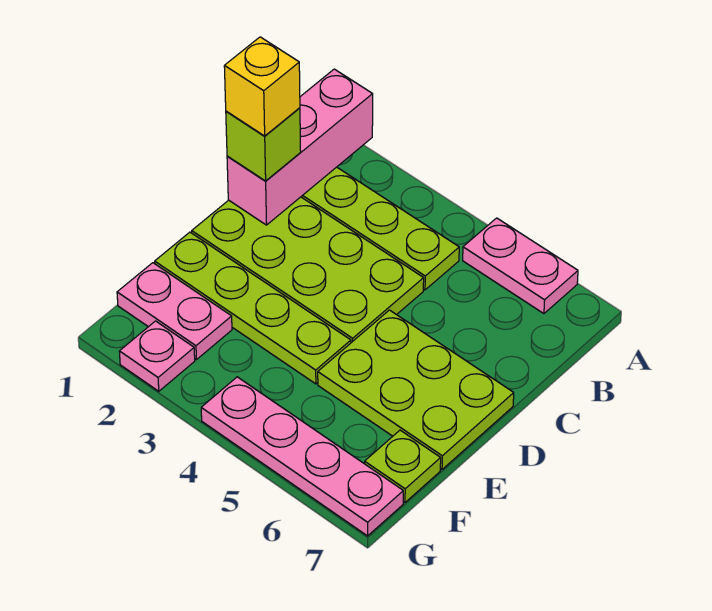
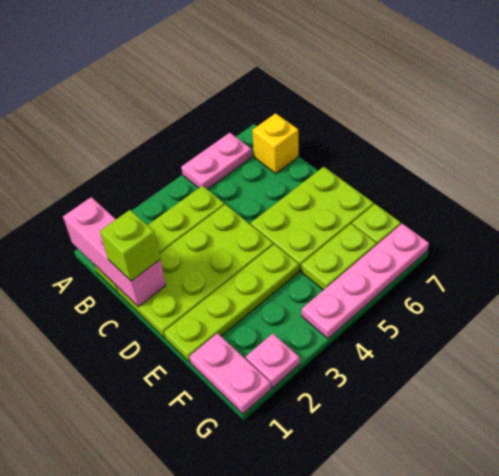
yellow 1x1 brick [224,37,300,136] -> yellow 1x1 brick moved to [252,113,298,174]
pink 1x2 plate [117,263,232,360] -> pink 1x2 plate turned to [189,333,271,414]
none -> lime 1x2 plate [301,224,377,290]

